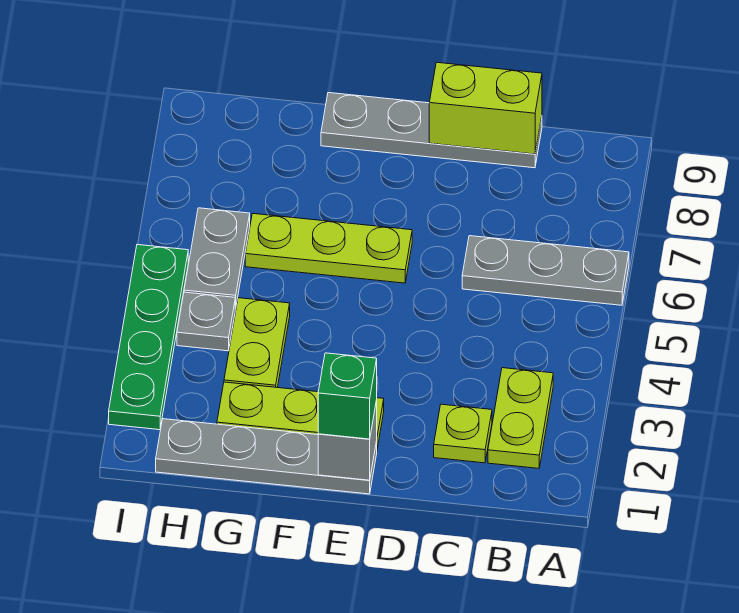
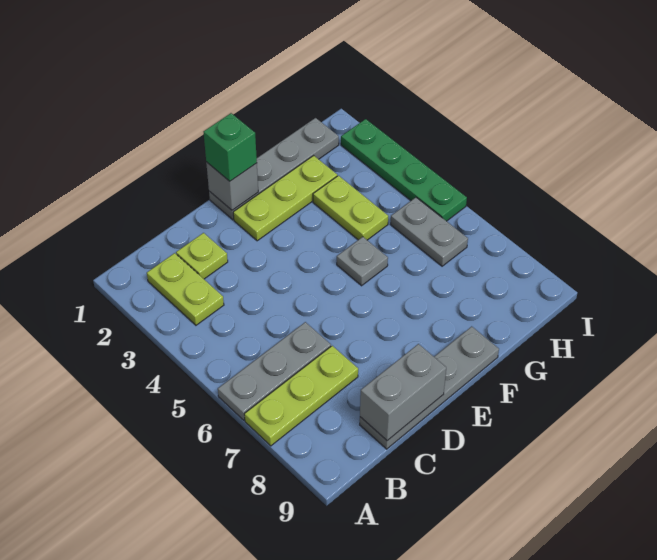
lime 1x2 brick [429,62,542,154] -> grey 1x2 brick [360,344,446,441]
lime 1x3 plate [245,214,412,283] -> lime 1x3 plate moved to [244,346,358,446]
grey 1x1 plate [177,292,235,351] -> grey 1x1 plate moved to [337,237,388,286]

